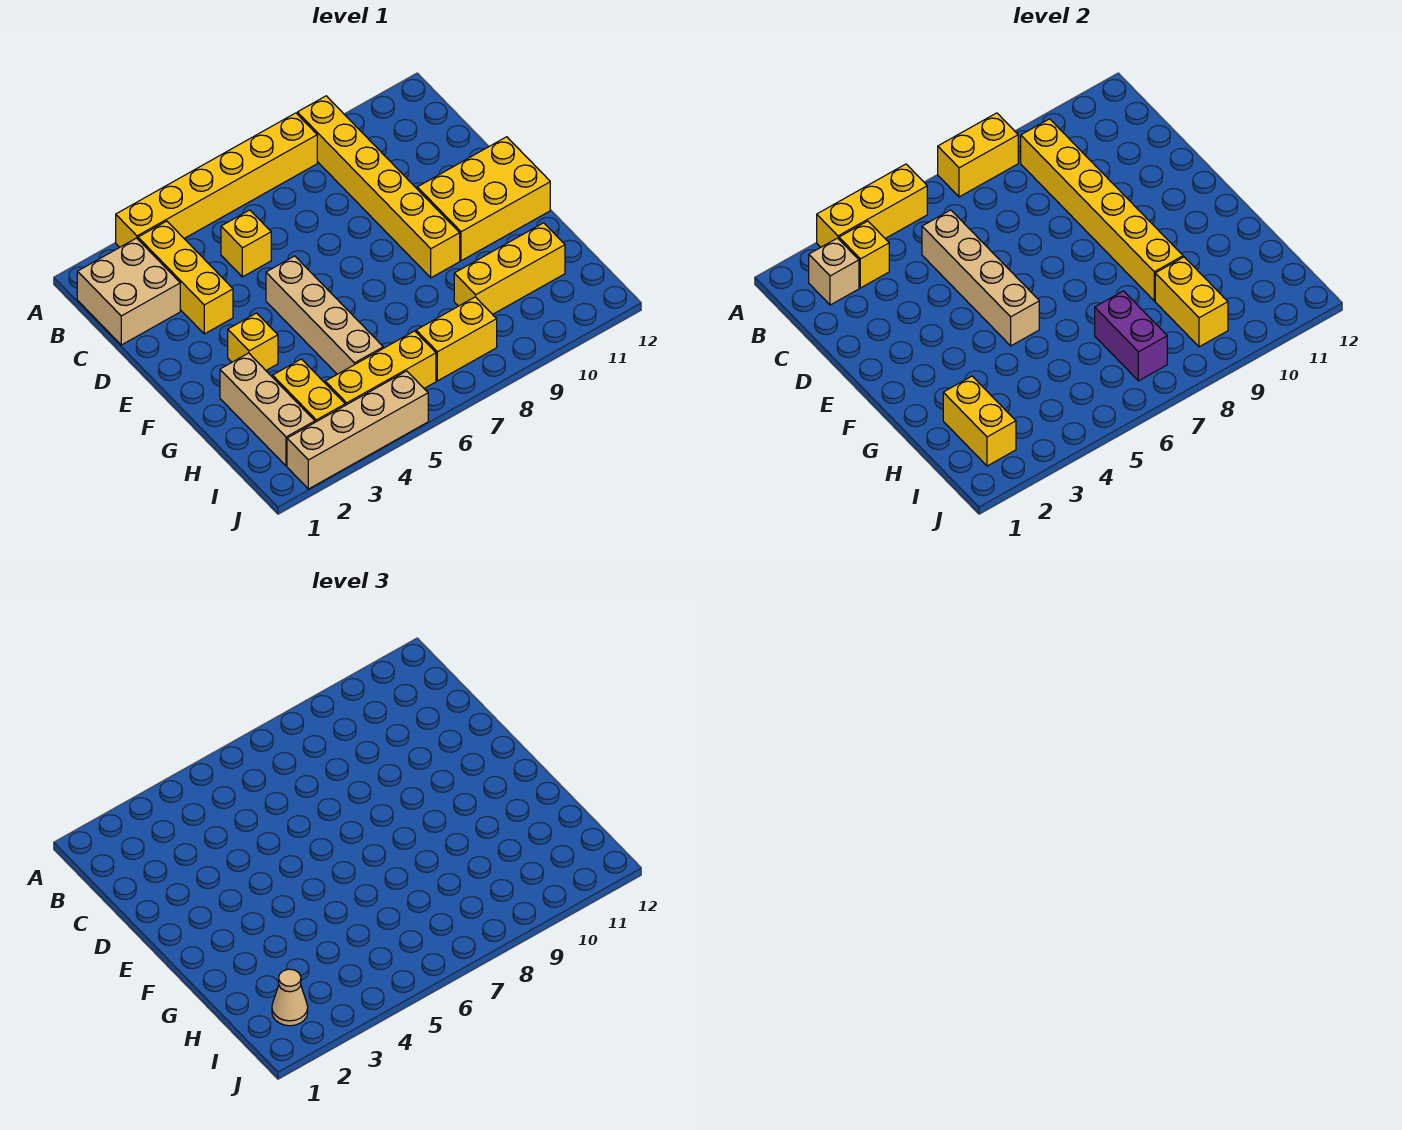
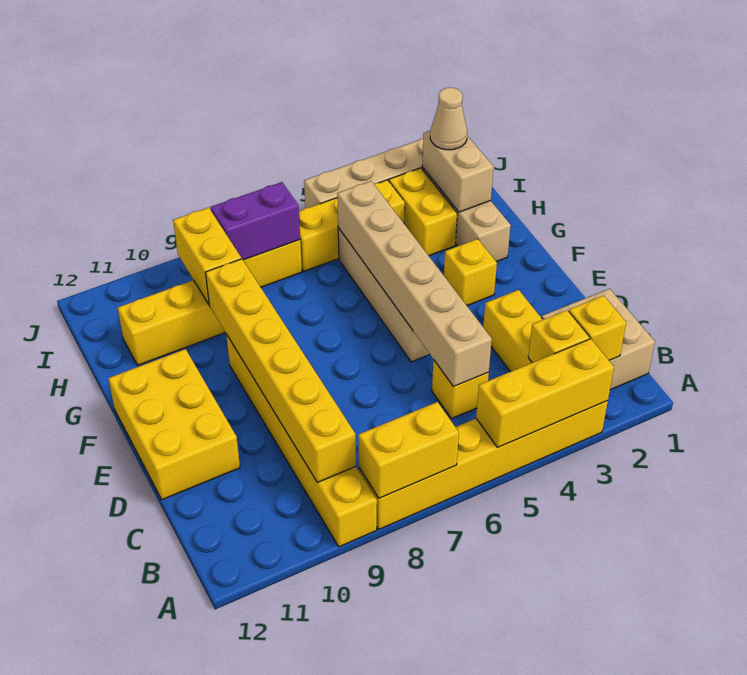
tan 1x1 brick [809,238,859,305] -> yellow 1x1 brick [569,296,626,360]
tan 1x4 brick [922,210,1039,346] -> tan 1x6 brick [337,181,492,387]
yellow 2x3 brick [417,137,550,261] -> yellow 2x3 brick turned to [108,349,240,500]
yellow 1x2 brick [943,376,1016,466] -> tan 1x2 brick [422,131,494,212]
purple 1x2 brick [1095,291,1167,381] -> purple 1x2 brick turned to [211,182,300,260]

